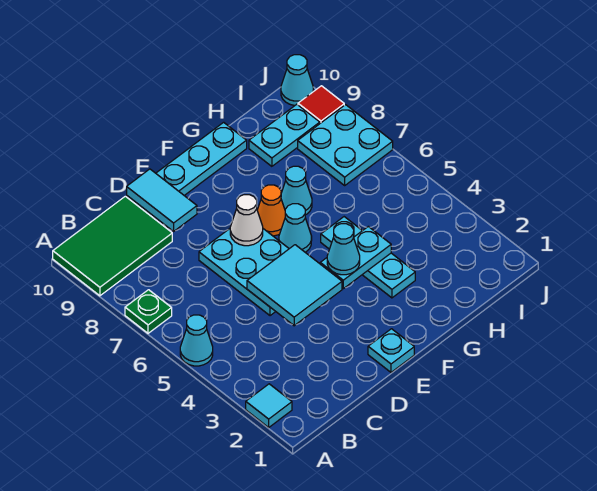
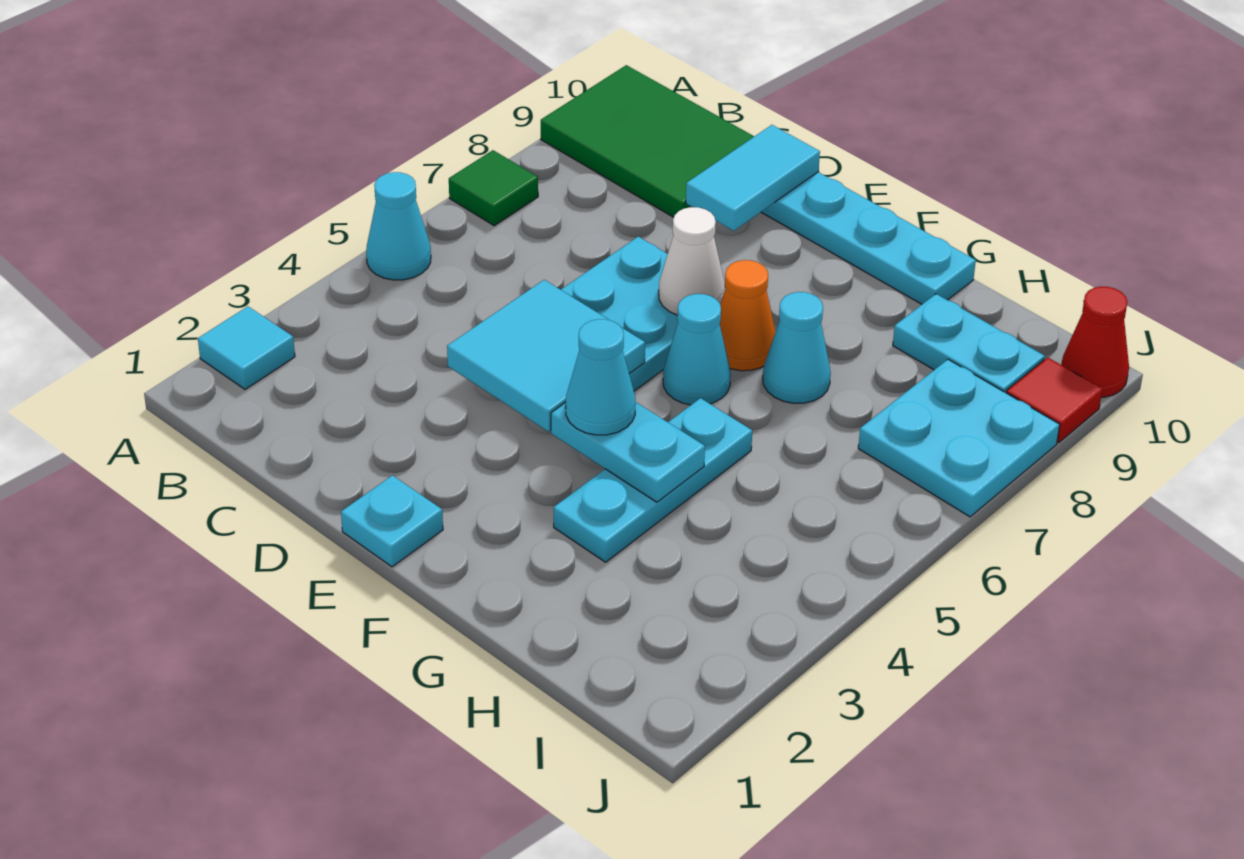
green 1x1 plate [125,290,172,333] -> green 1x1 tile [449,150,538,226]
cyan 1x1 cone [281,55,313,106] -> red 1x1 cone [1061,287,1129,397]

